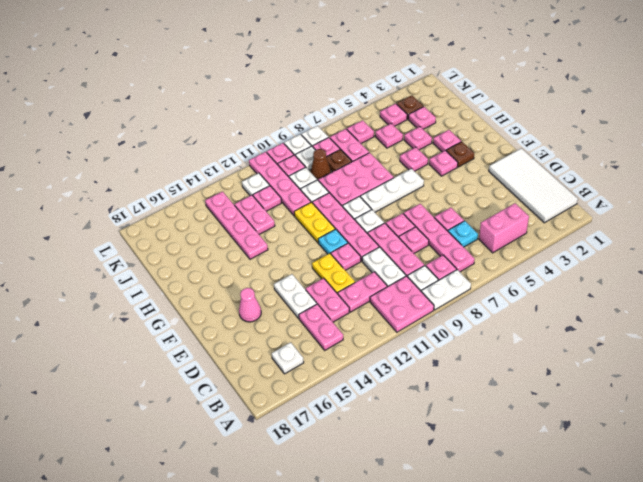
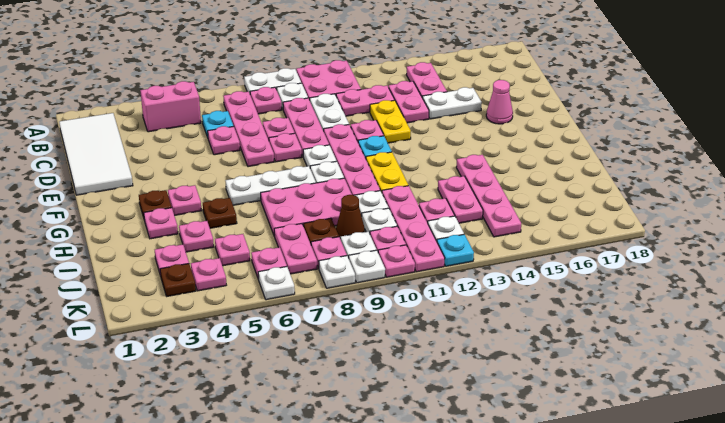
white 1x1 plate [272,342,304,374] -> white 1x1 plate moved to [258,267,295,300]
white 1x2 plate [274,274,317,319] -> white 1x2 plate turned to [423,87,482,119]
pink 1x1 plate [400,147,428,171] -> brown 1x1 plate [203,198,237,228]
none -> cyan 1x1 plate [437,234,474,266]

